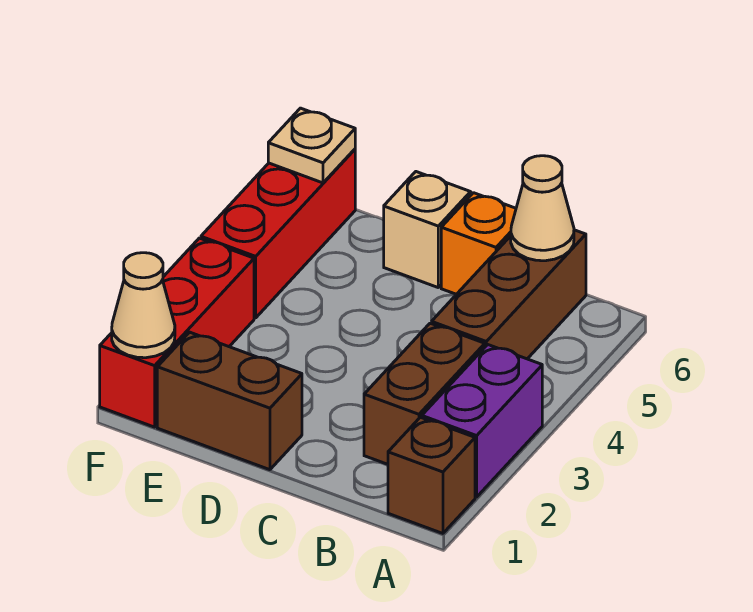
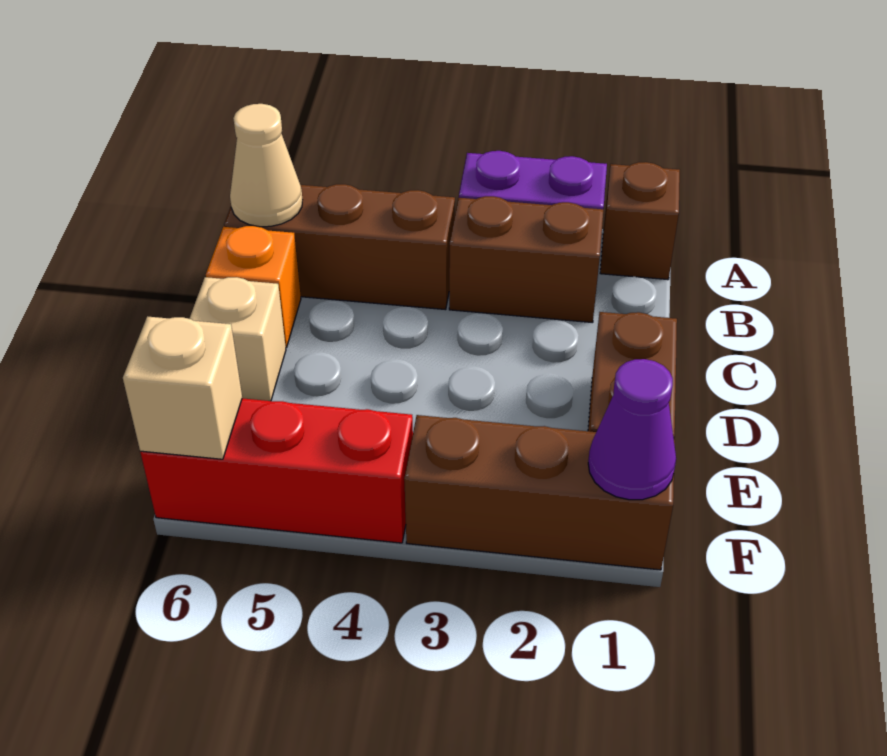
red 1x3 brick [100,238,254,427] -> brown 1x3 brick [404,415,675,570]
tan 1x1 cone [112,253,175,358] -> purple 1x1 cone [588,359,676,500]
tan 1x1 plate [268,108,355,183] -> tan 1x1 brick [123,316,242,459]

